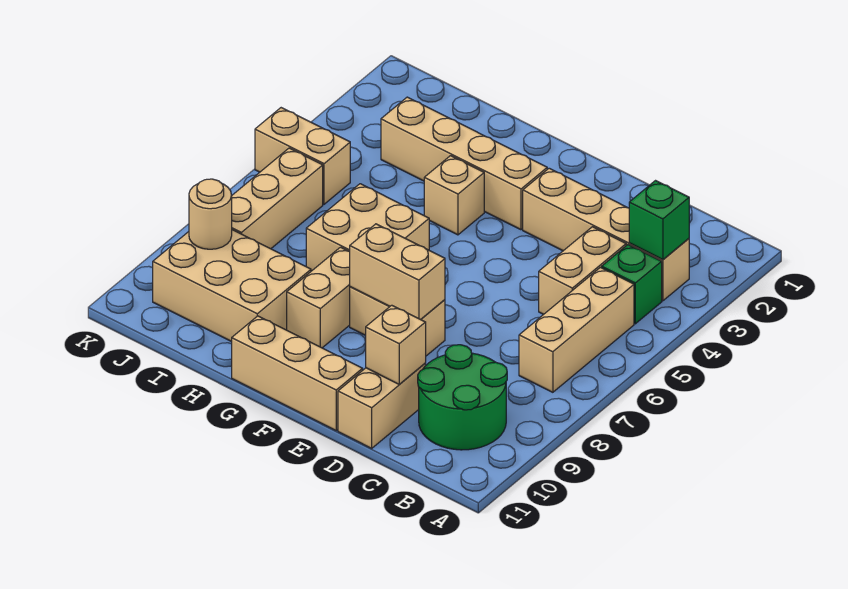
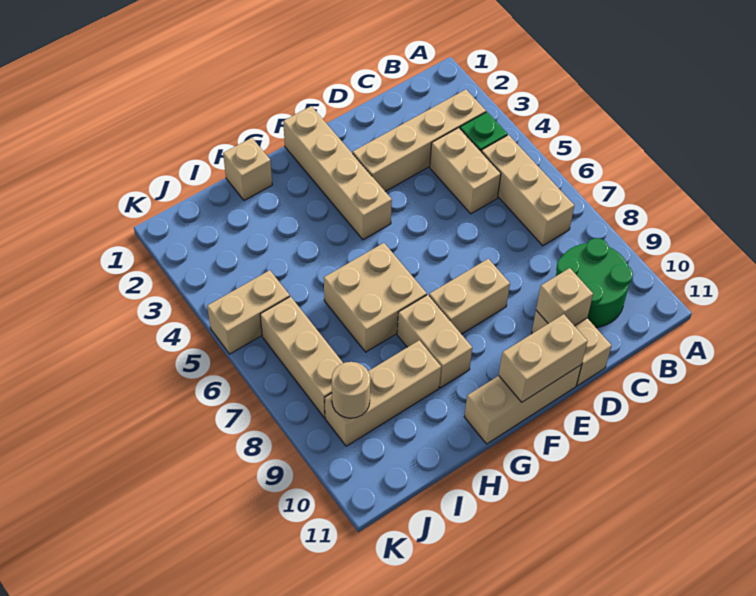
green 1x1 brick [629,181,689,260] -> none
tan 1x2 brick [350,224,445,320] -> tan 1x2 brick moved to [499,314,588,402]
tan 1x4 brick [381,97,547,230] -> tan 1x4 brick turned to [283,106,392,240]
tan 1x1 brick [424,156,484,235] -> tan 1x1 brick moved to [223,138,272,200]
tan 2x3 brick [153,230,311,342] -> tan 1x3 brick [325,340,441,446]

